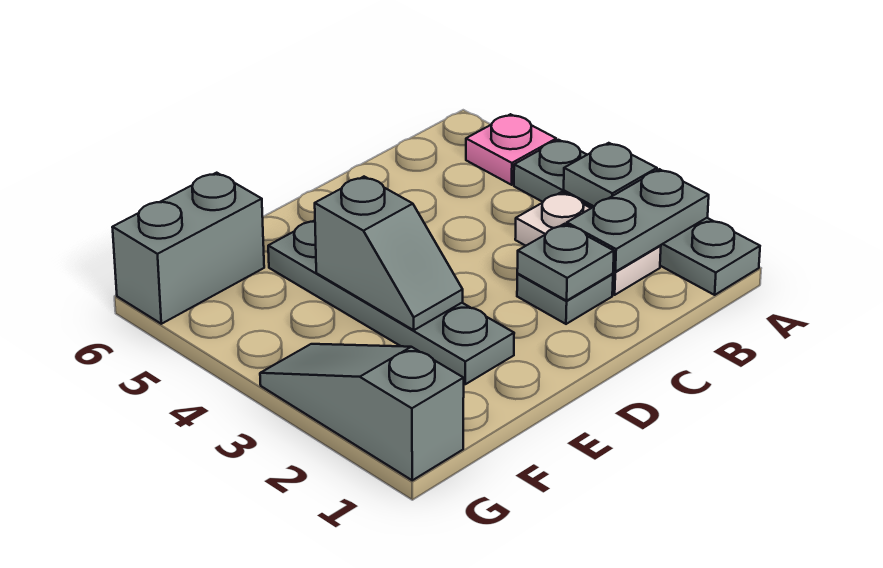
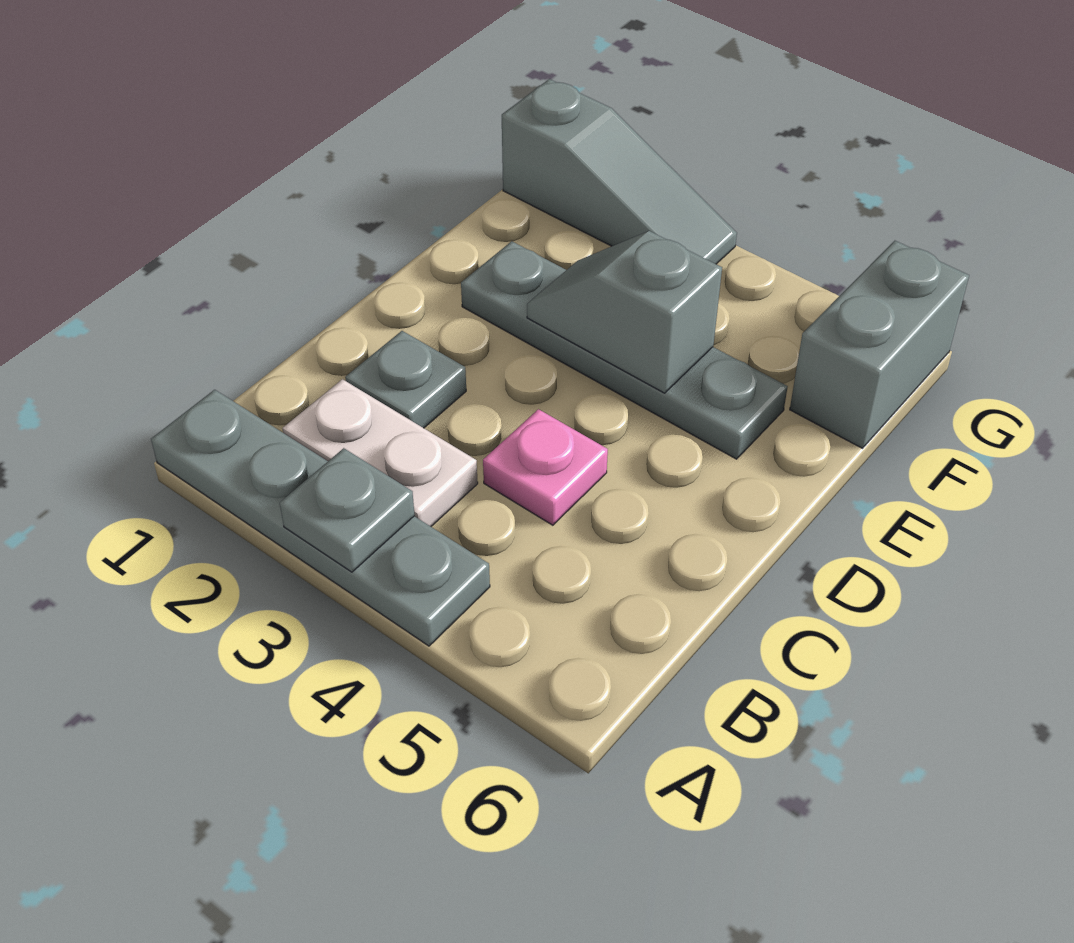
grey 1x2 plate [567,169,709,272] -> none
pink 1x1 plate [466,114,556,185] -> pink 1x1 plate moved to [483,409,608,525]
grey 1x1 plate [517,224,614,301] -> none

